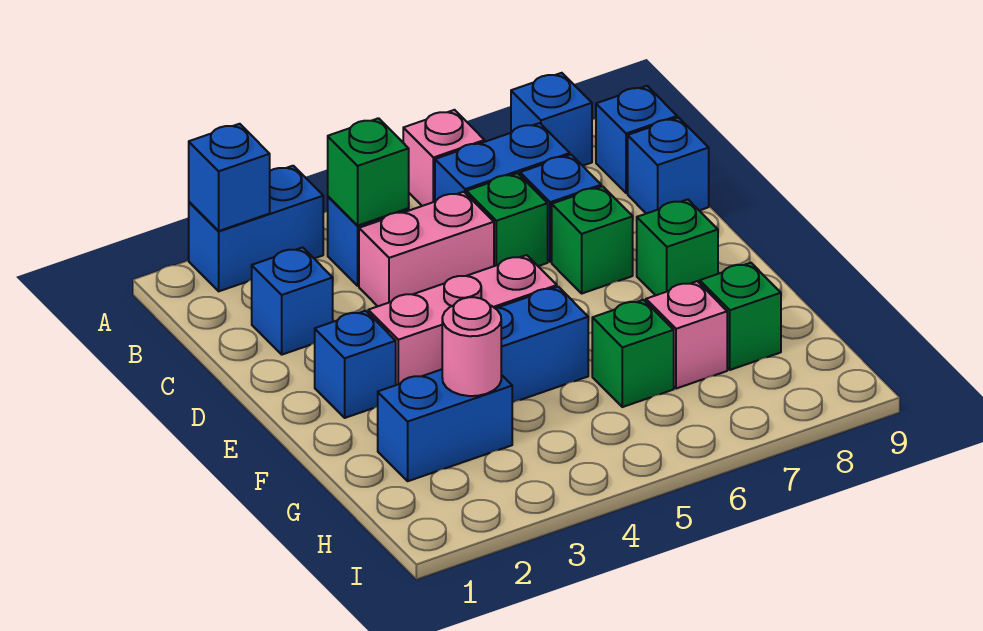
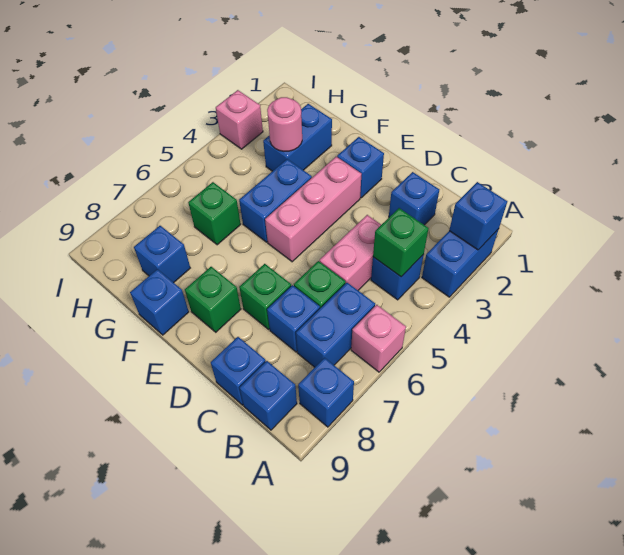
none -> blue 1x1 brick [130,269,189,335]
pink 1x1 brick [646,281,727,389] -> pink 1x1 brick moved to [216,90,263,149]
green 1x1 brick [700,263,781,370] -> blue 1x1 brick [134,226,190,283]

